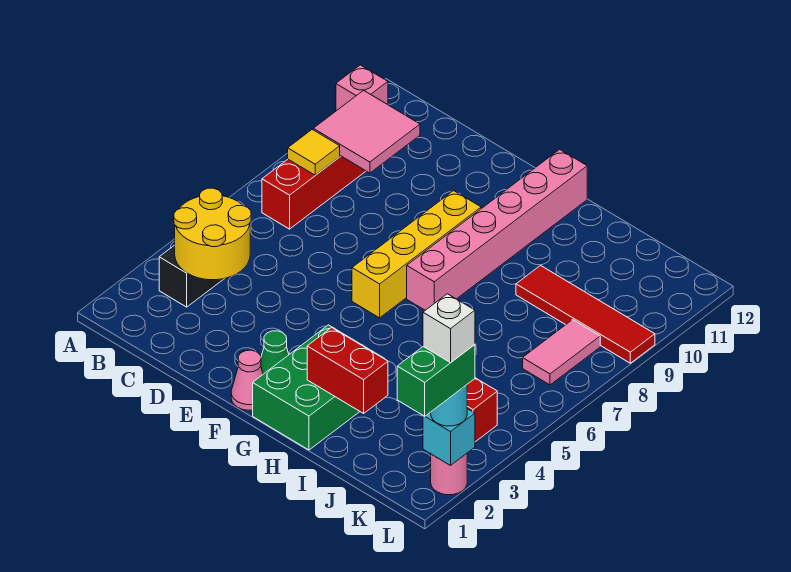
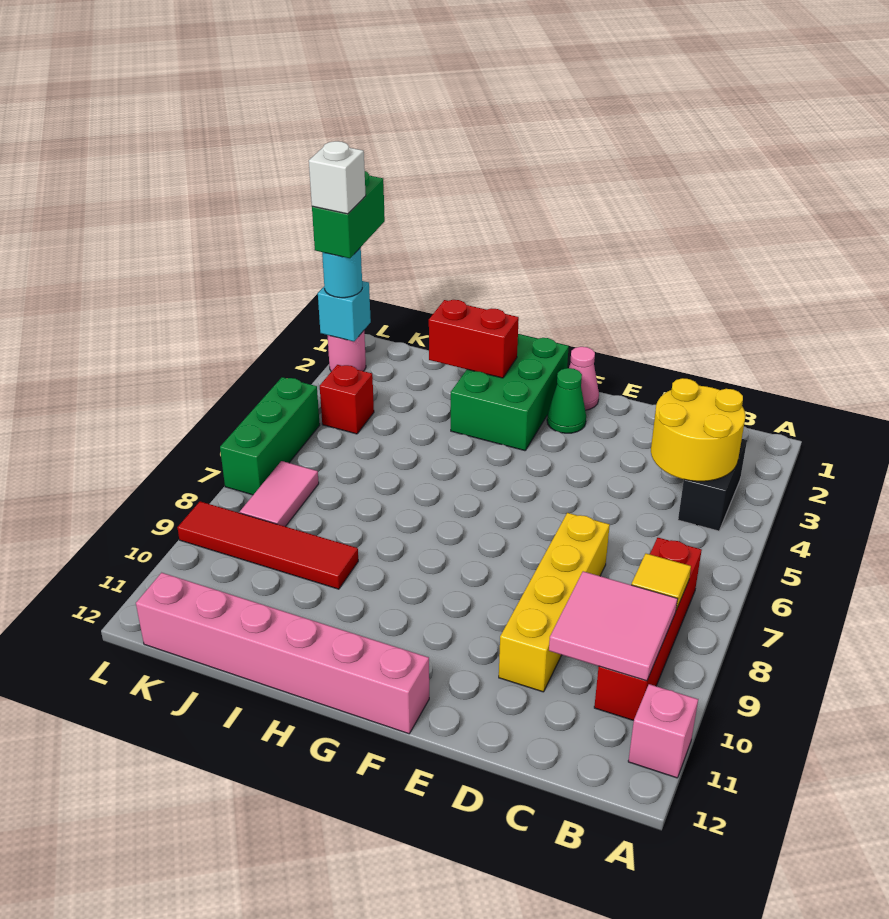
yellow 1x4 brick [352,191,481,318] -> yellow 1x4 brick moved to [499,513,610,692]
pink 1x6 brick [407,149,587,310] -> pink 1x6 brick turned to [136,573,429,734]
none -> green 1x3 brick [220,377,320,495]

